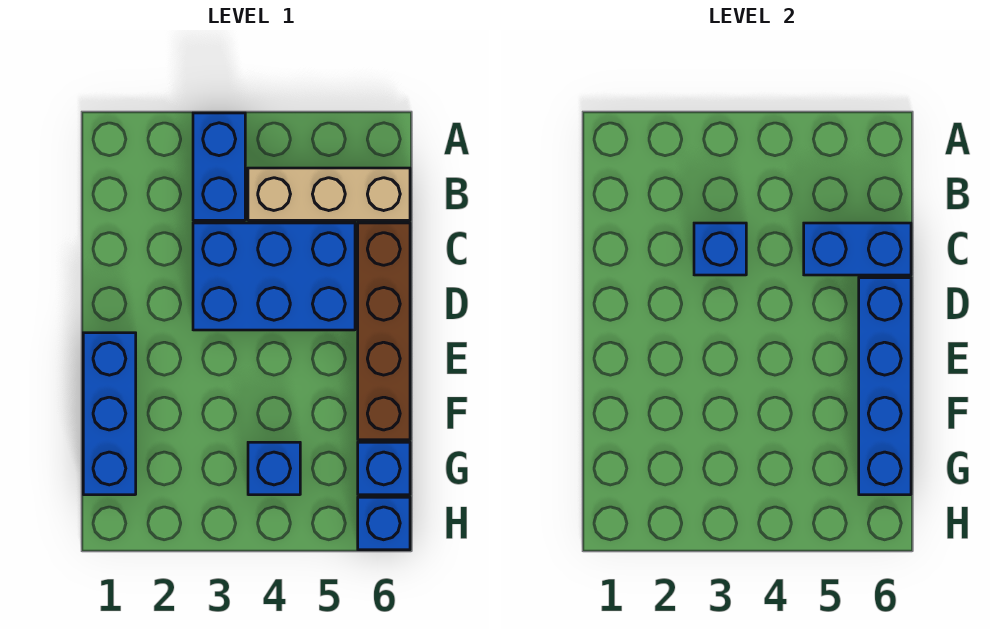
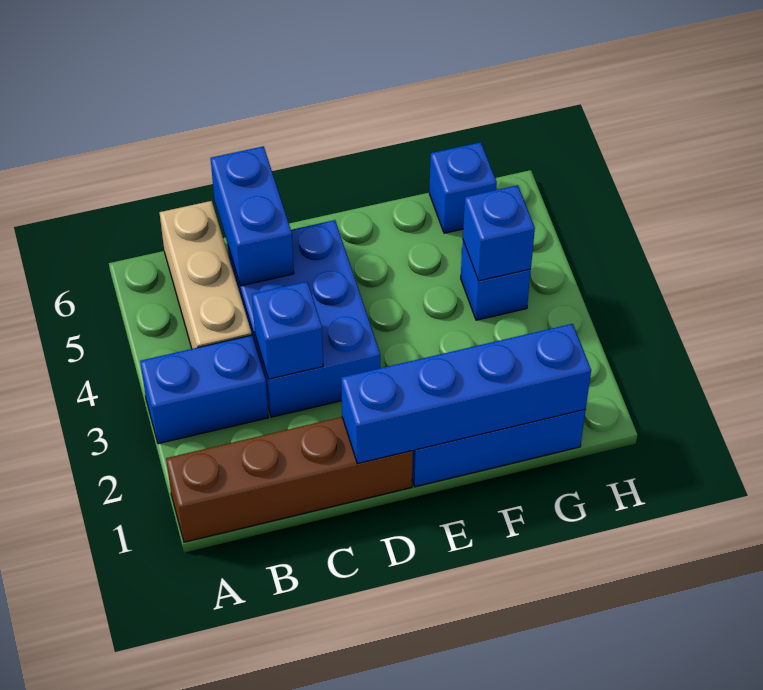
brown 1x4 brick [358,223,410,440] -> brown 1x4 brick moved to [166,417,413,542]
blue 1x4 brick [859,278,911,495] -> blue 1x4 brick moved to [341,324,591,464]
blue 1x1 brick [358,497,410,550] -> blue 1x1 brick moved to [463,185,535,281]

